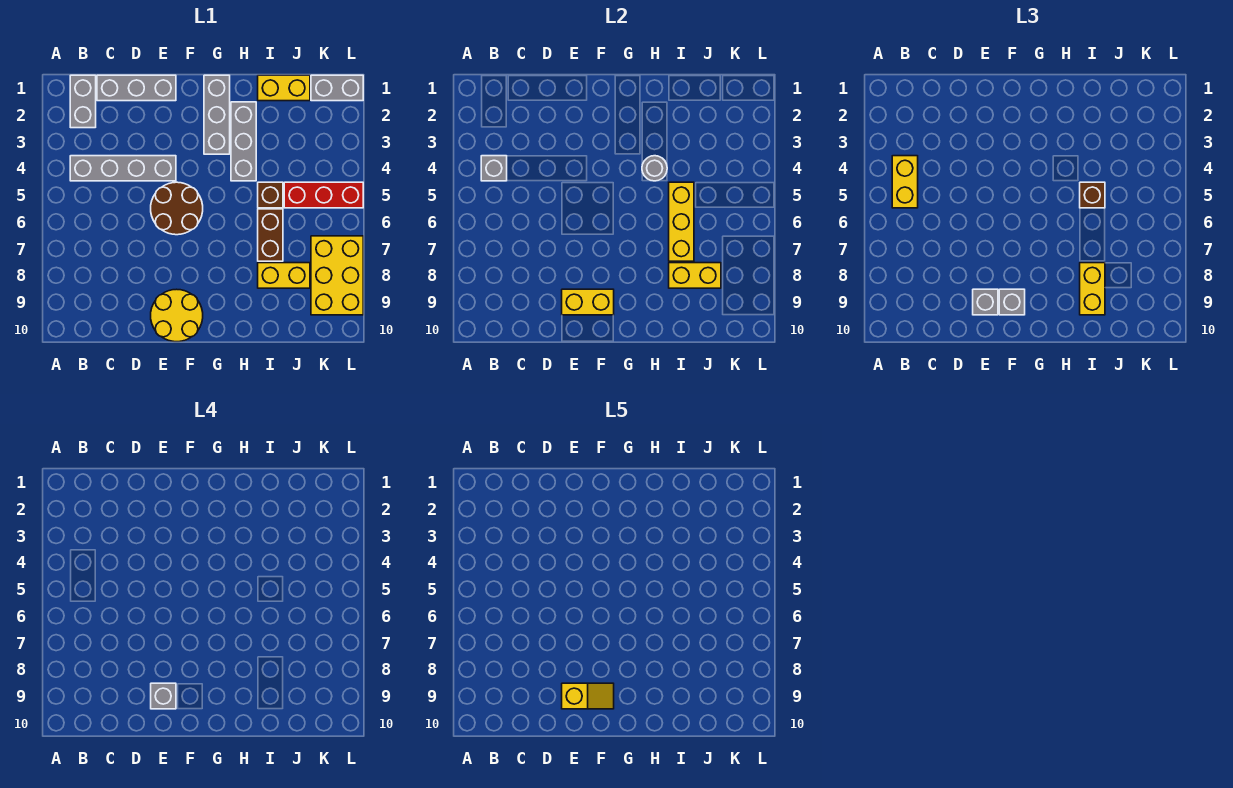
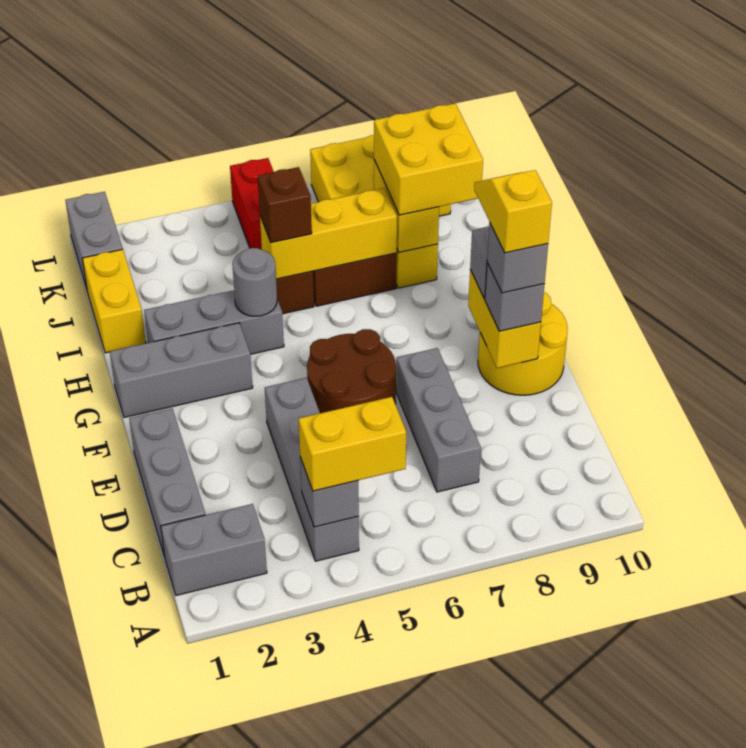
none -> grey 1x3 brick [396,348,481,492]
yellow 1x2 brick [1080,263,1105,315] -> yellow 2x2 brick [374,104,483,215]
red 1x3 brick [284,182,363,208] -> red 1x2 brick [230,158,274,250]

